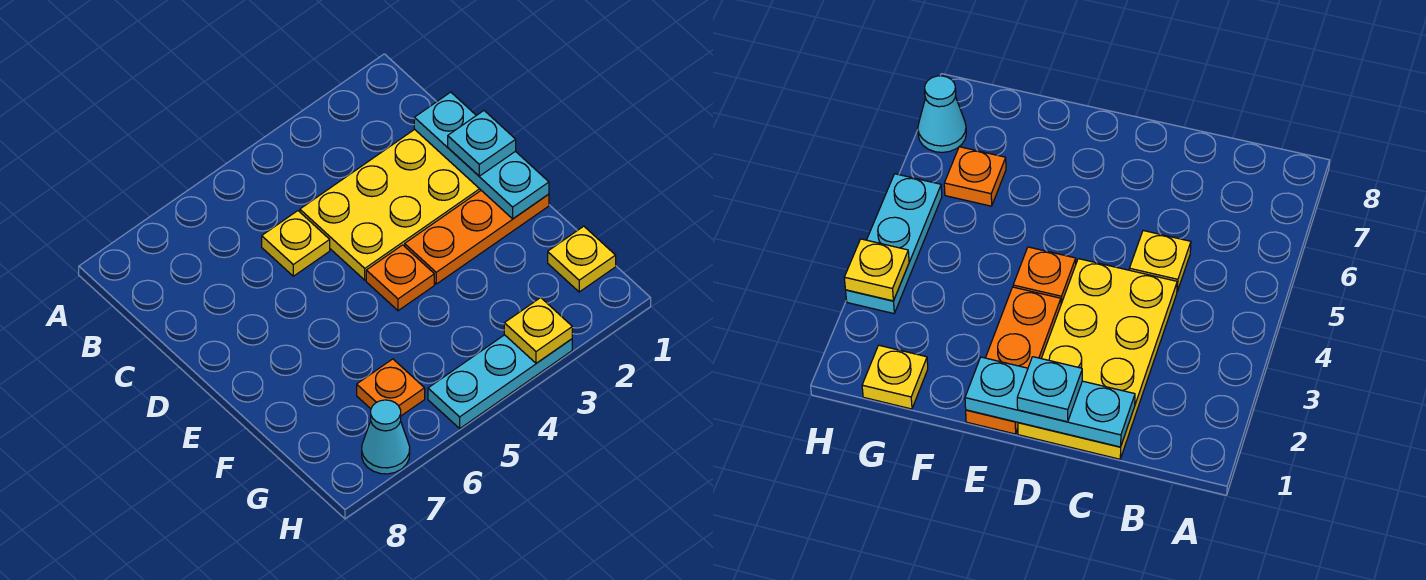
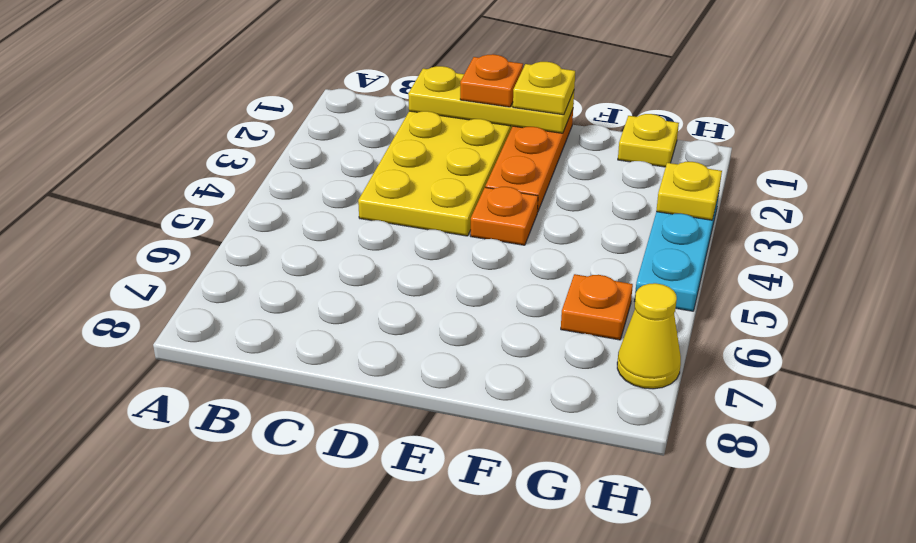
cyan 1x3 plate [414,92,549,219] -> yellow 1x3 plate [408,66,574,133]
yellow 1x1 plate [262,211,330,276] -> yellow 1x1 plate moved to [513,62,575,115]
cyan 1x1 plate [448,111,516,176] -> orange 1x1 plate [460,54,523,107]
cyan 1x1 cone [362,400,410,474] -> yellow 1x1 cone [617,283,681,389]

